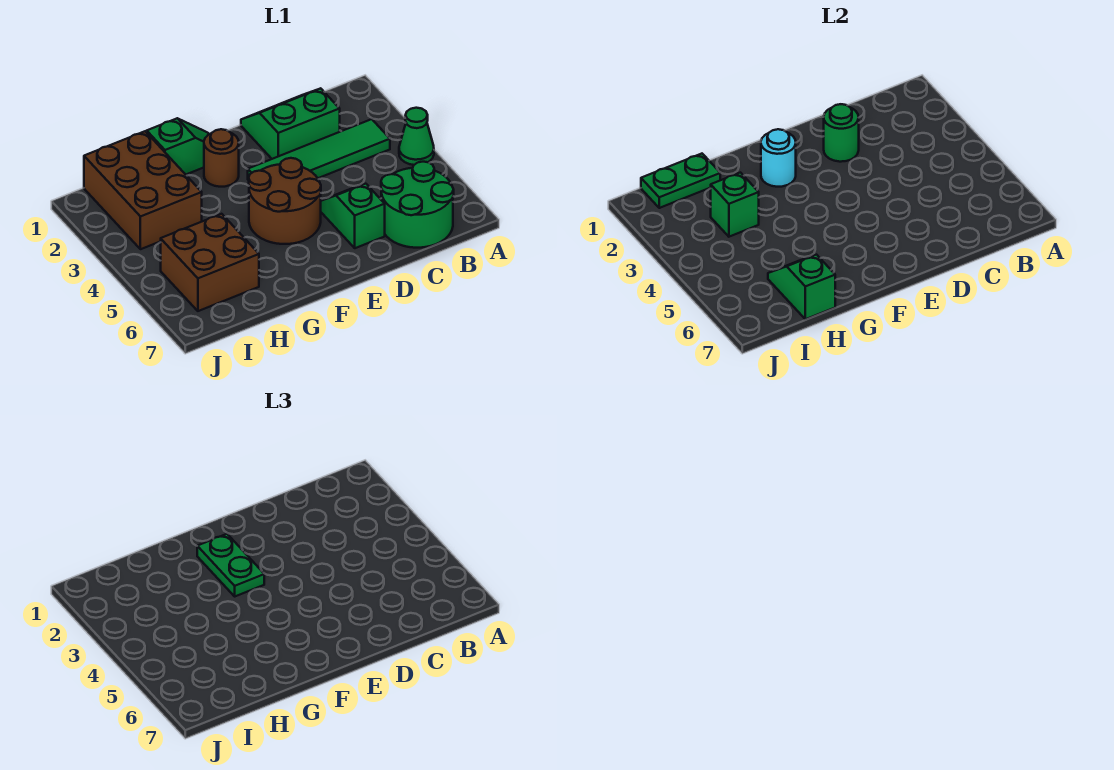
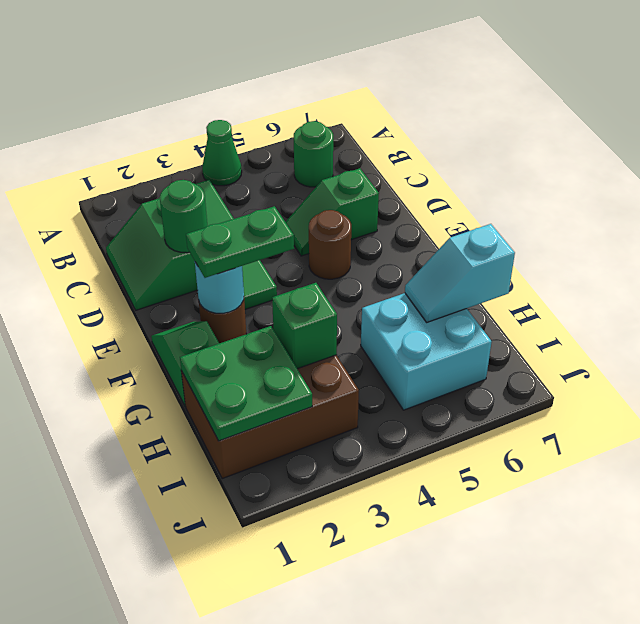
green 2x2 round brick [381,162,454,248] -> green 1x1 round brick [294,121,333,187]
brown 2x2 round brick [249,158,321,244] -> brown 1x1 round brick [309,210,351,279]
green 1x2 plate [641,154,720,208] -> green 2x2 plate [180,326,312,441]
brown 2x2 brick [161,214,259,311] -> cyan 2x2 brick [361,293,492,410]
green 1x2 slope [768,255,835,319] -> cyan 1x2 slope [405,224,515,322]

